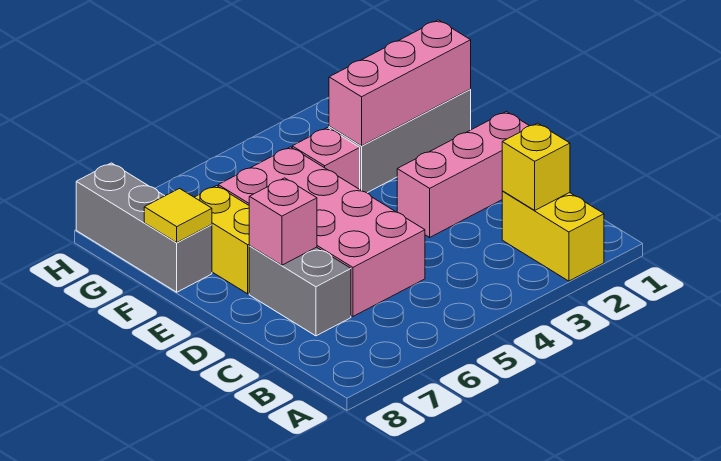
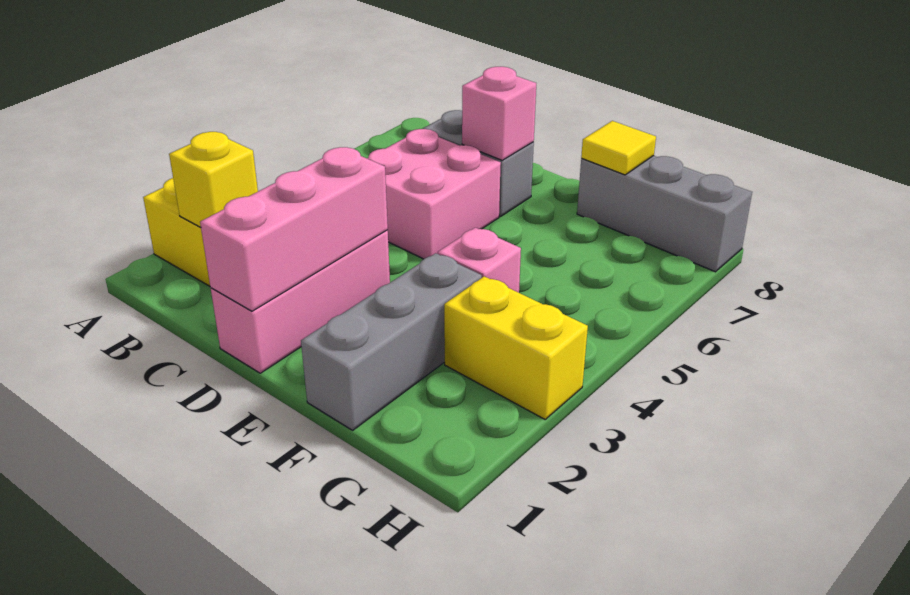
pink 2x4 brick [218,147,425,316] -> pink 2x2 brick [367,129,501,259]
yellow 1x2 brick [194,186,250,294] -> yellow 1x2 brick moved to [444,276,588,419]
pink 1x3 brick [329,20,471,146] -> pink 1x3 brick moved to [200,147,388,311]

